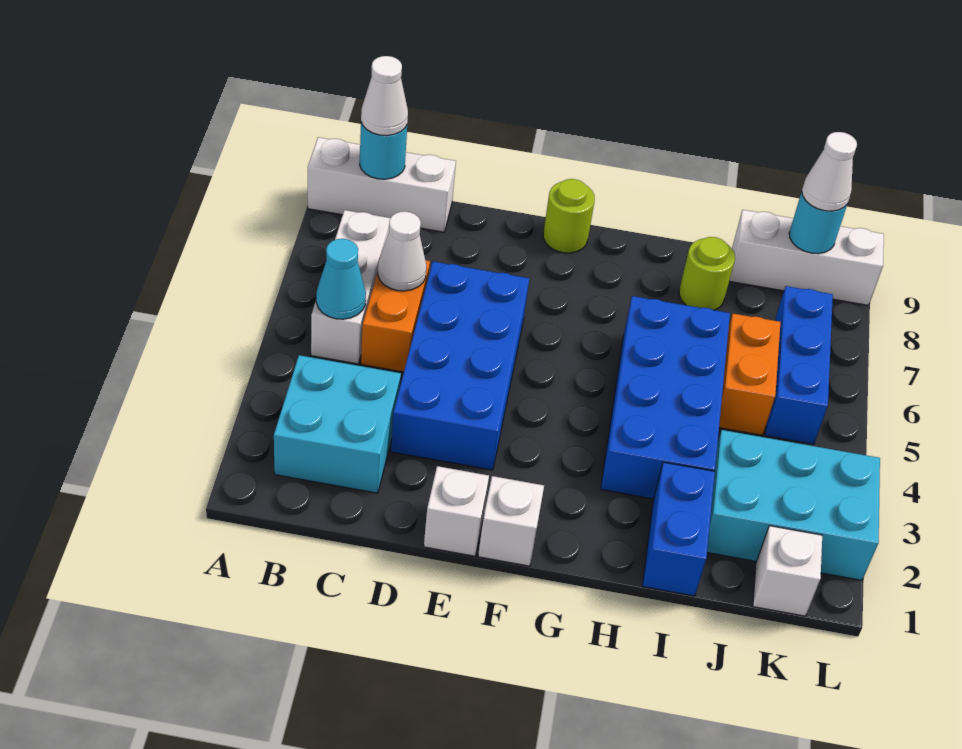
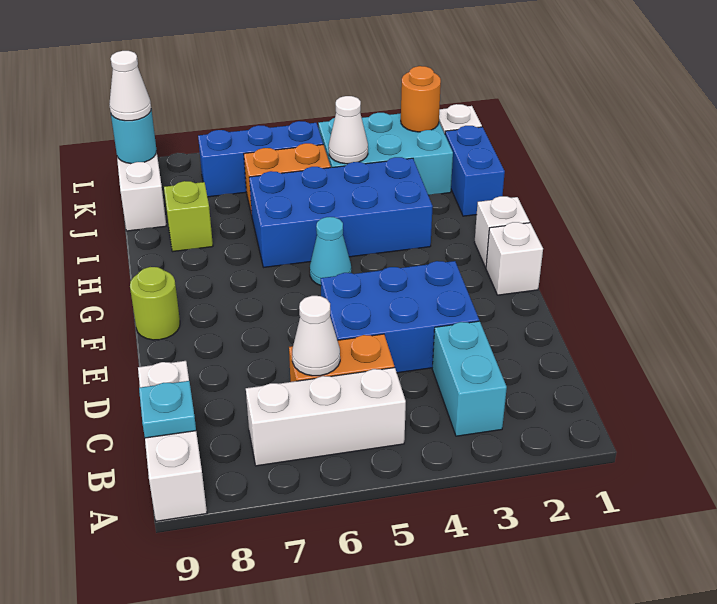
cyan 2x2 brick [274,355,401,493] -> cyan 1x2 brick [432,321,507,436]
cyan 1x1 cone [316,239,366,319] -> cyan 1x1 cone moved to [310,217,351,286]
cyan 1x1 round brick [360,122,407,179] -> cyan 1x1 plate [139,381,196,438]
white 1x1 cone [361,56,408,136] -> white 1x1 cone moved to [329,96,368,164]
blue 2x4 brick [391,262,529,470] -> blue 2x3 brick [321,261,479,373]
white 1x1 brick [424,466,489,556] -> white 1x1 brick moved to [475,196,530,267]
blue 1x2 brick [643,462,715,596] -> blue 1x2 brick turned to [445,126,505,216]
lime 1x1 round brick [679,237,735,310] -> lime 1x1 brick [164,181,213,252]
cyan 2x3 brick [707,430,880,580] -> cyan 2x3 brick turned to [318,113,453,195]
none -> orange 1x1 round brick [401,66,441,132]

